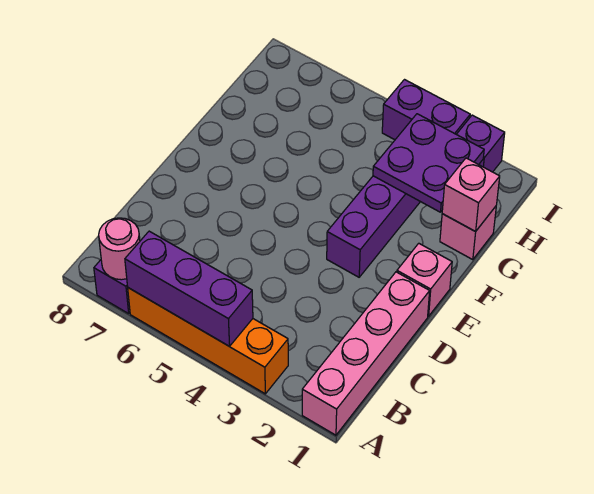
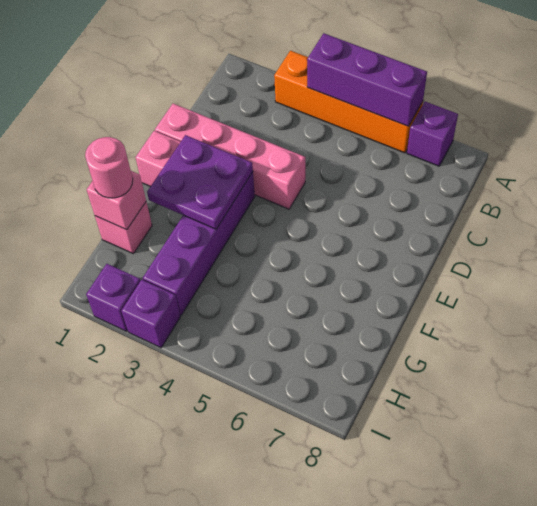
pink 1x4 brick [302,272,430,435] -> pink 1x4 brick turned to [155,104,305,209]
pink 1x1 round brick [99,218,140,280] -> pink 1x1 round brick moved to [85,137,133,198]
purple 2x2 plate [373,114,484,212] -> purple 2x2 plate moved to [147,135,253,229]
purple 1x2 brick [382,80,470,140] -> purple 1x1 brick [121,280,180,348]

